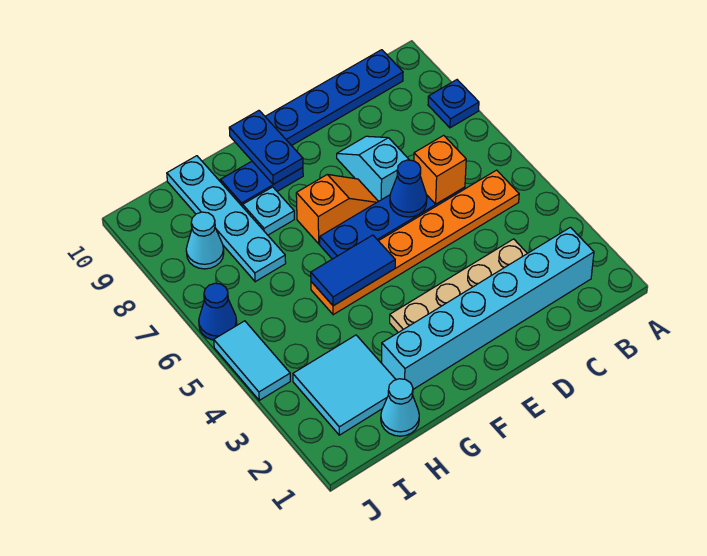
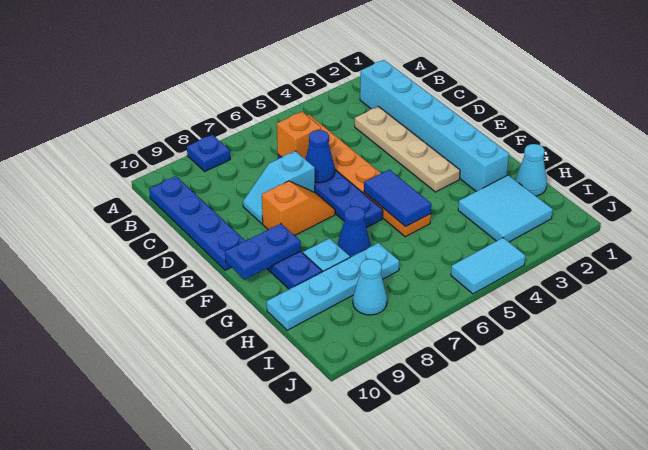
orange 1x2 slope [296,174,378,244] -> orange 1x2 slope turned to [262,181,335,236]
blue 1x1 cone [199,283,237,340] -> blue 1x1 cone moved to [338,206,371,257]

